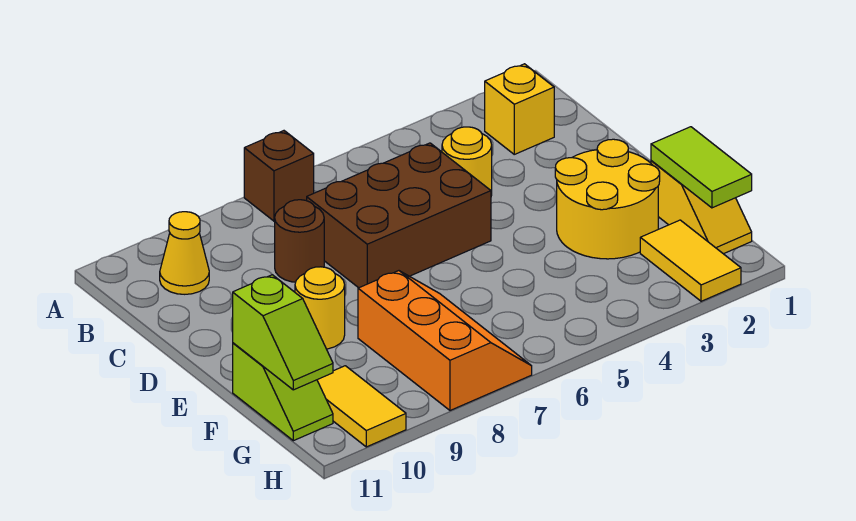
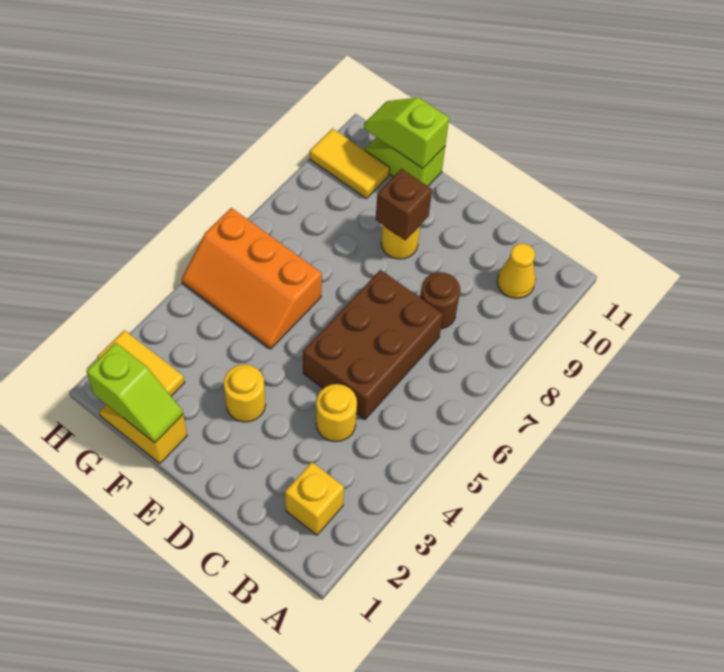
brown 1x1 brick [244,131,314,221] -> brown 1x1 brick moved to [376,169,432,240]
yellow 2x2 round brick [555,139,660,259] -> yellow 1x1 round brick [224,364,266,422]
lime 1x2 tile [651,127,752,208] -> lime 1x2 slope [86,343,183,443]
orange 2x3 slope [358,271,532,410] -> orange 2x3 slope moved to [182,208,322,349]

